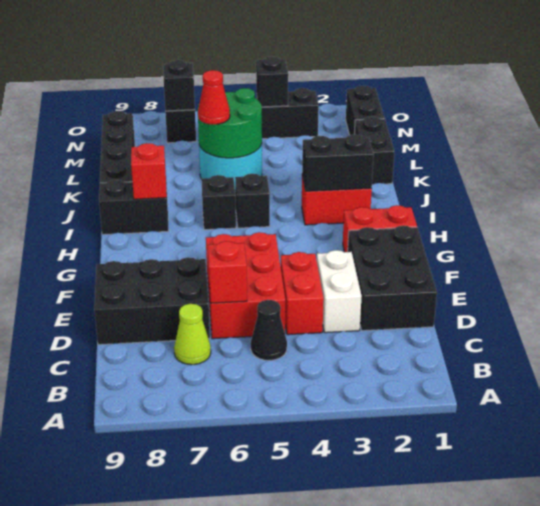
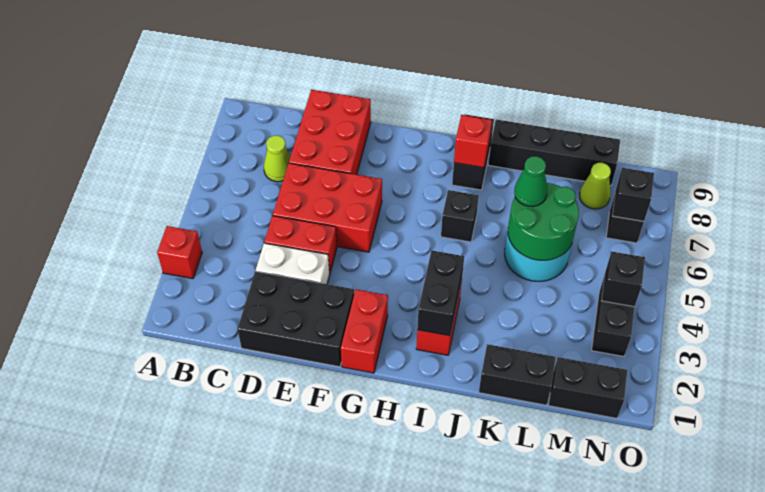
black 1x1 cone [251,300,287,360] -> none
red 1x1 brick [208,241,247,303] -> red 1x1 brick moved to [157,226,202,279]
black 2x3 brick [94,257,210,345] -> red 2x3 brick [289,90,371,175]
black 1x1 brick [235,174,270,228] -> none
red 1x1 cone [198,70,230,125] -> green 1x1 cone [514,156,547,207]
none -> lime 1x1 cone [579,163,611,209]

